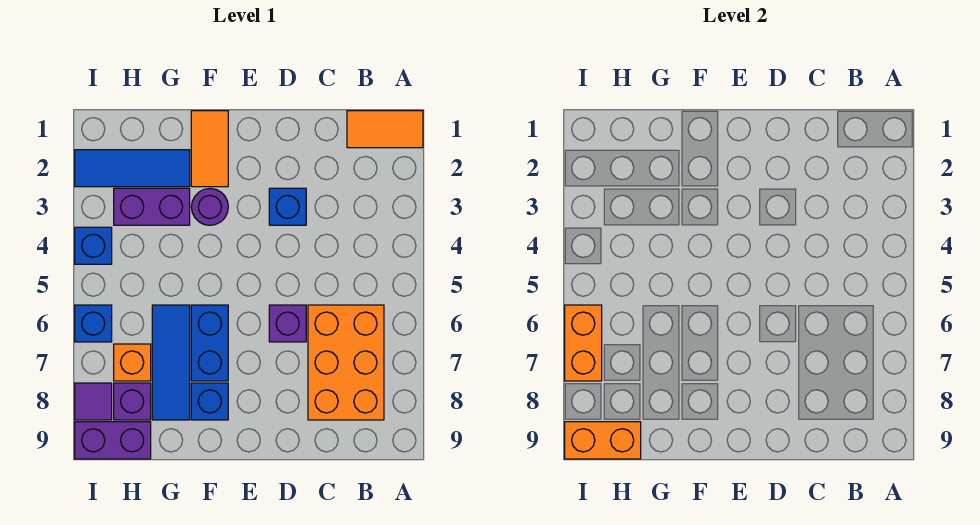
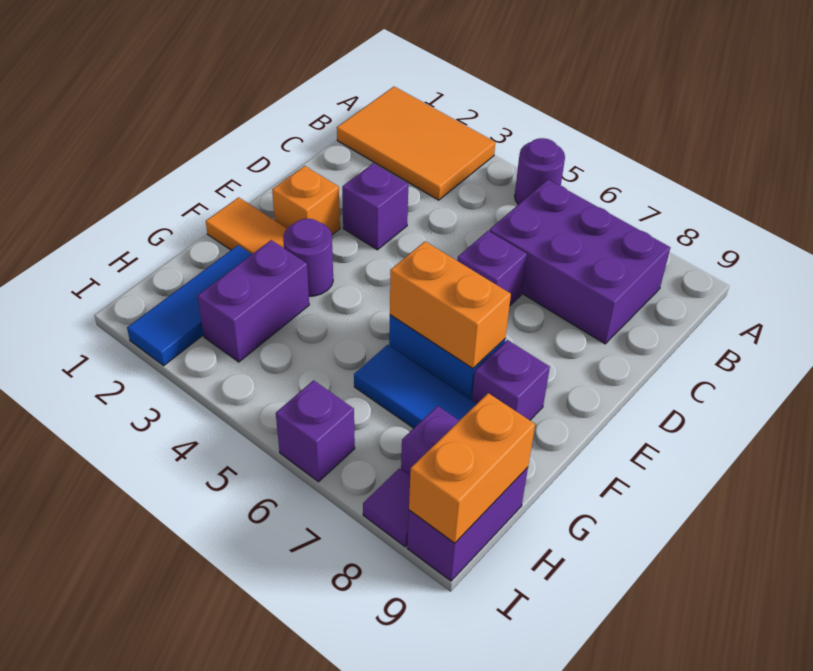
orange 1x2 tile [347,111,423,148] -> orange 2x3 tile [337,87,495,200]
none -> purple 1x1 round brick [515,138,565,205]
orange 2x3 brick [308,305,384,420] -> purple 2x3 brick [489,180,670,344]
blue 1x1 brick [269,188,306,225] -> purple 1x1 brick [342,163,408,250]
blue 1x1 brick [191,383,228,420] -> purple 1x1 brick [472,340,550,420]
orange 1x1 brick [114,344,151,381] -> orange 1x1 brick moved to [272,166,340,235]
blue 1x1 brick [75,227,112,264] -> none
blue 1x1 brick [75,305,112,342] -> purple 1x1 brick [276,380,355,482]
orange 1x2 brick [565,305,602,381] -> orange 1x2 brick moved to [390,242,511,368]

